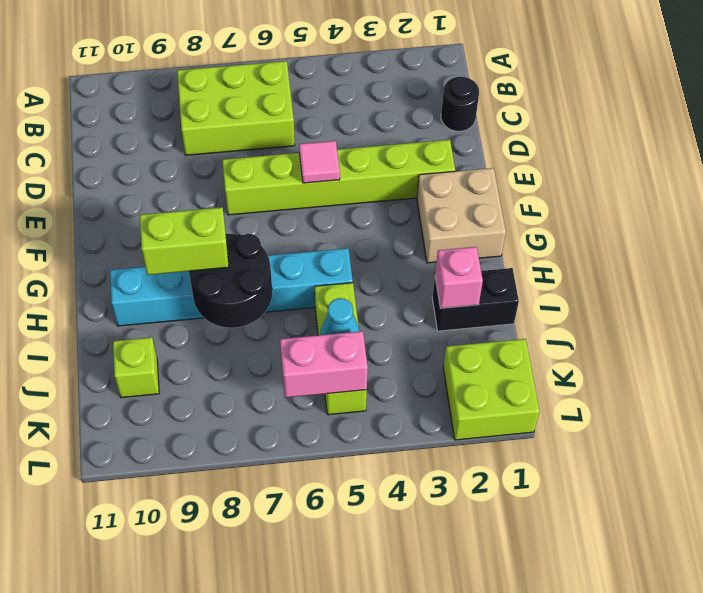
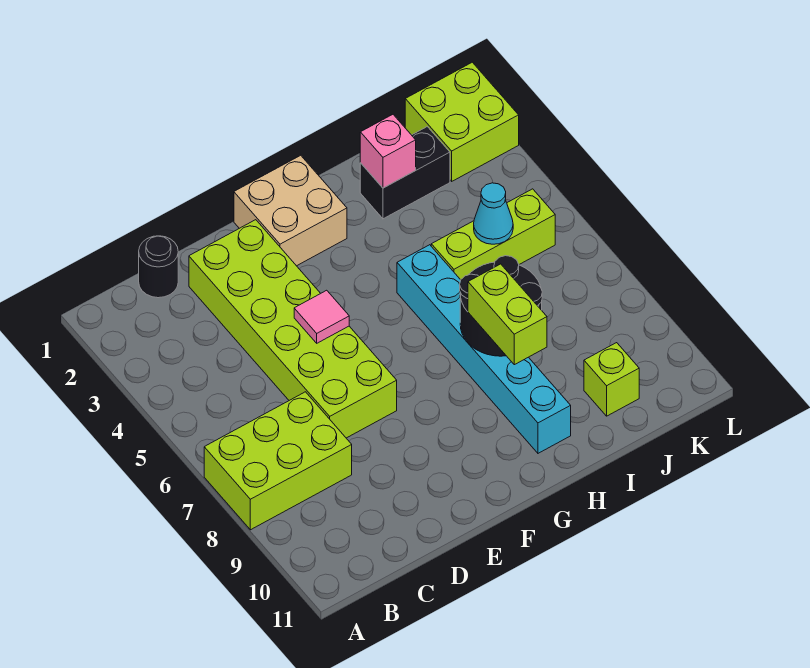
lime 2x3 brick [177,61,295,155] -> lime 2x3 brick turned to [204,392,352,530]
lime 1x6 brick [222,140,455,215] -> lime 2x6 brick [189,220,397,438]
black 1x2 brick [432,268,519,331] -> black 1x2 brick turned to [360,127,450,219]
pink 1x2 brick [280,331,368,398] -> none

